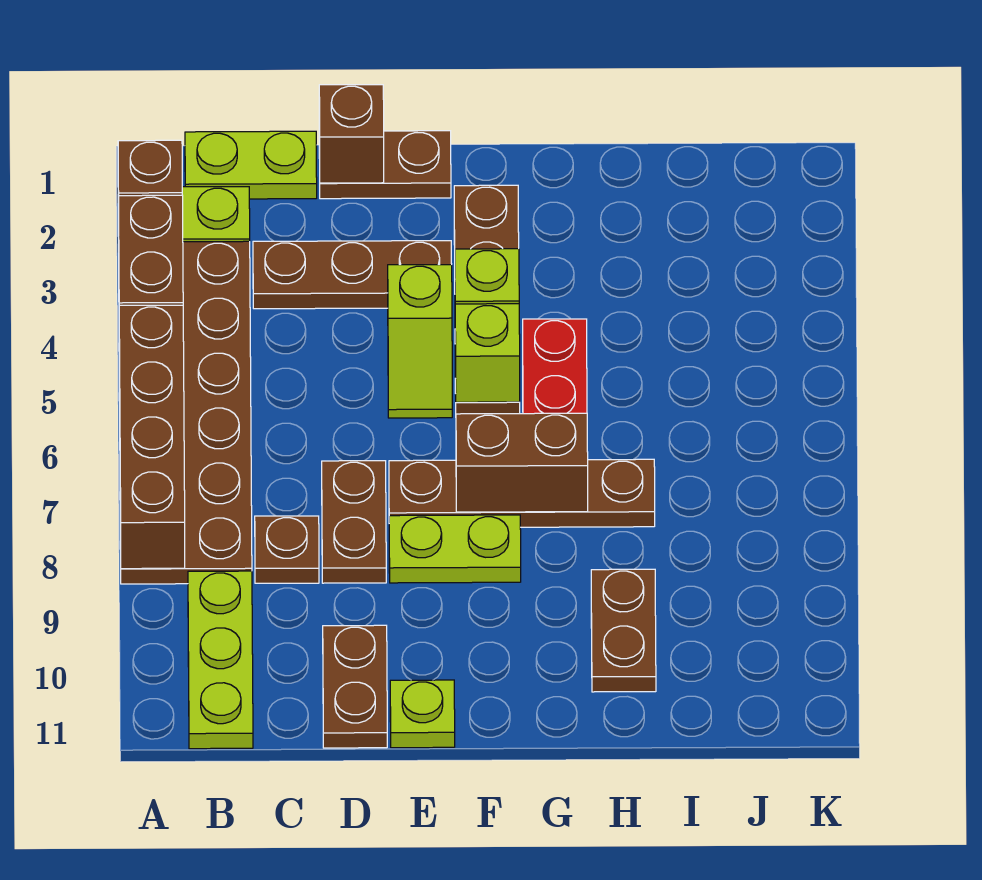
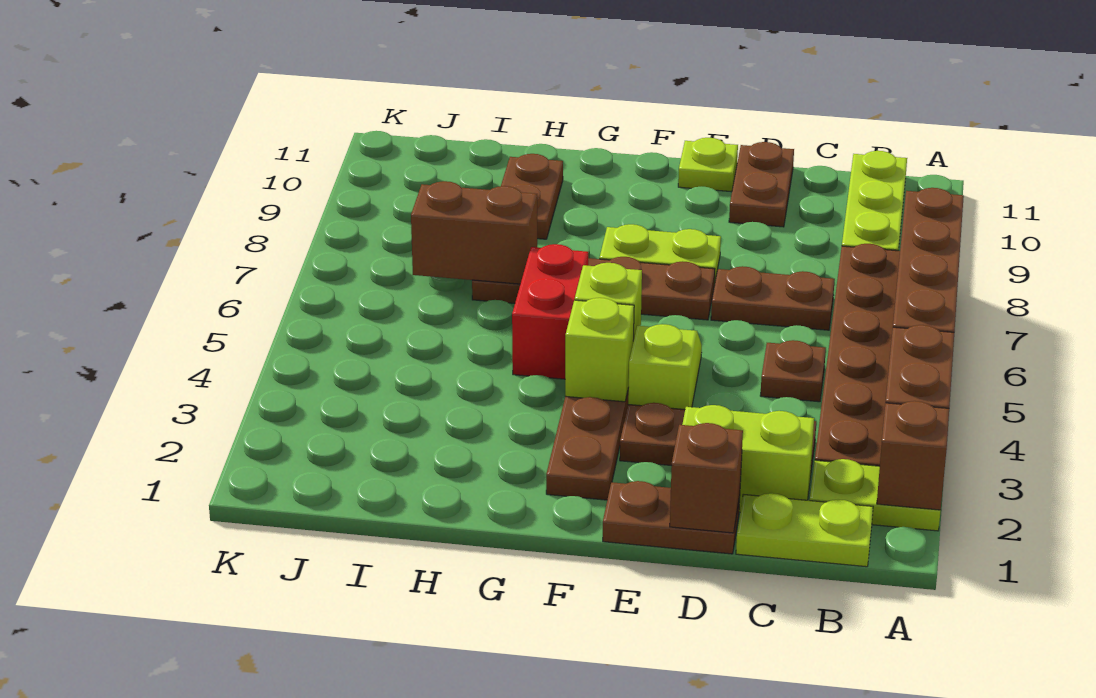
none -> lime 1x2 brick [682,405,814,512]
brown 1x1 plate [255,516,319,583] -> brown 1x1 plate moved to [760,340,826,402]
brown 1x2 plate [322,461,386,583] -> brown 1x2 plate turned to [711,266,835,330]
brown 1x2 brick [456,413,588,512] -> brown 1x2 brick moved to [411,181,537,284]

